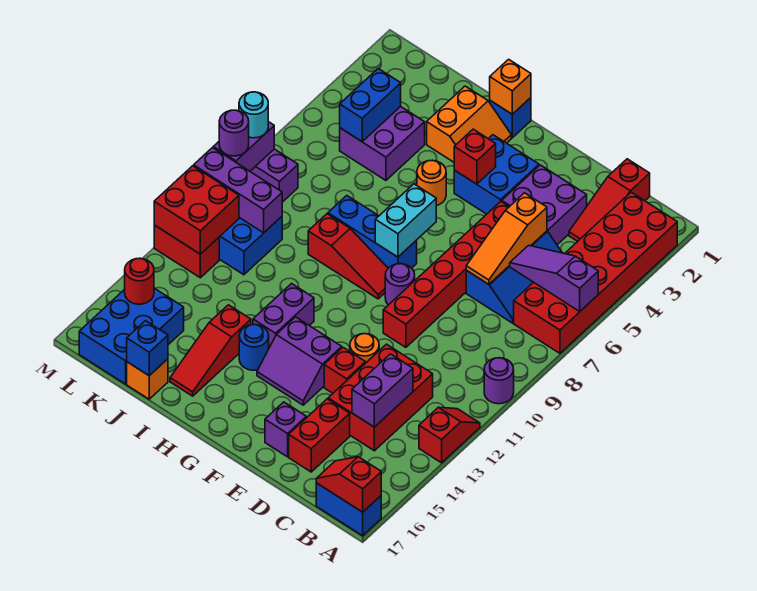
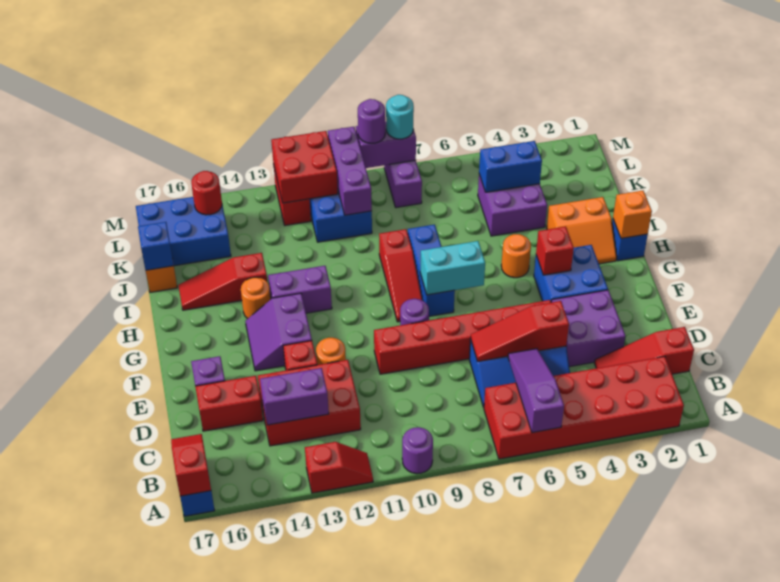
orange 1x3 slope [466,193,547,284] -> red 1x3 slope [471,301,569,361]
blue 1x1 round brick [239,325,269,370] -> orange 1x1 round brick [241,277,270,319]

